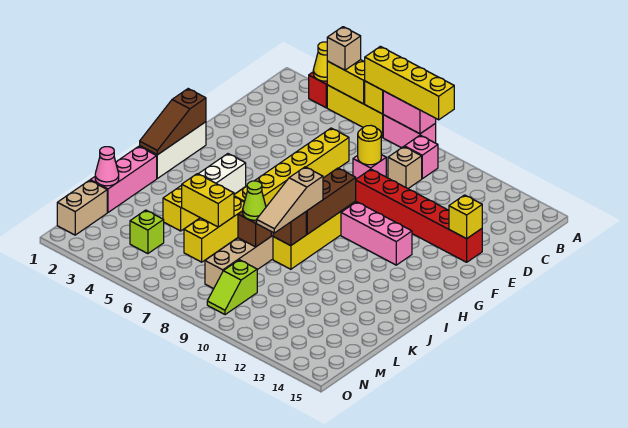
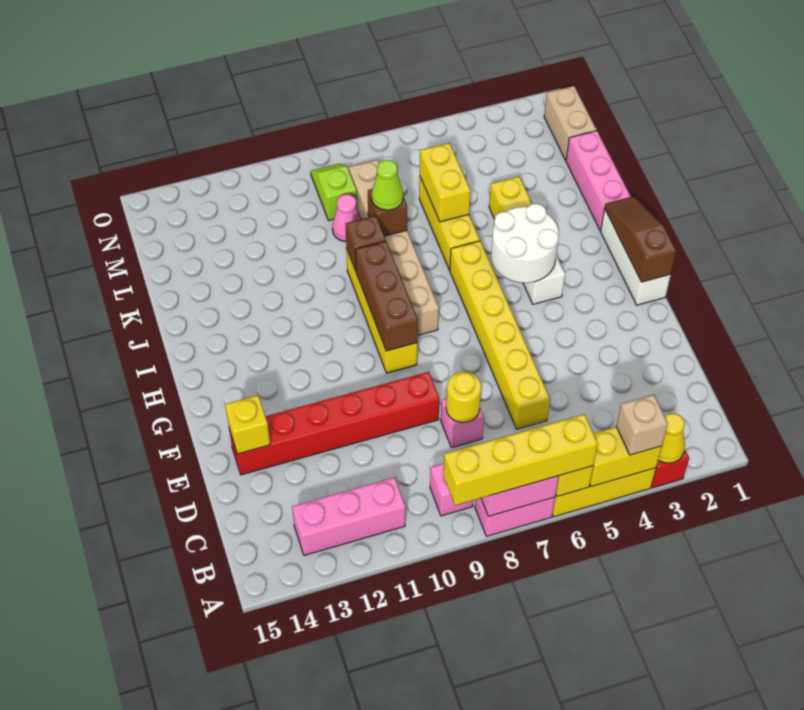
tan 1x1 brick [388,147,422,189] -> none
pink 1x3 brick [341,202,412,265] -> pink 1x3 brick moved to [292,477,406,555]
none -> white 2x2 round brick [491,204,559,283]
tan 1x3 slope [257,167,323,233] -> none
yellow 1x2 brick [182,174,234,227] -> yellow 1x2 brick turned to [420,143,471,222]
pink 1x1 cone [95,147,119,186] -> pink 1x1 cone moved to [332,194,361,242]
lime 1x1 brick [130,210,164,254] -> none

